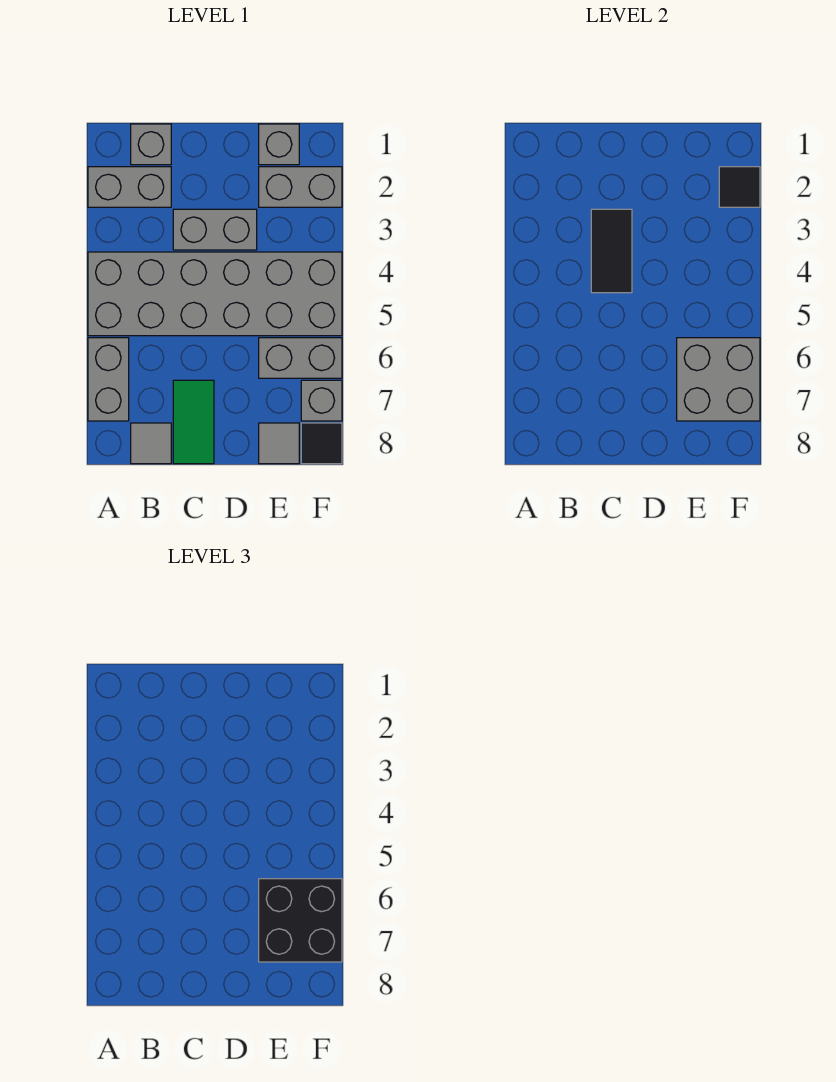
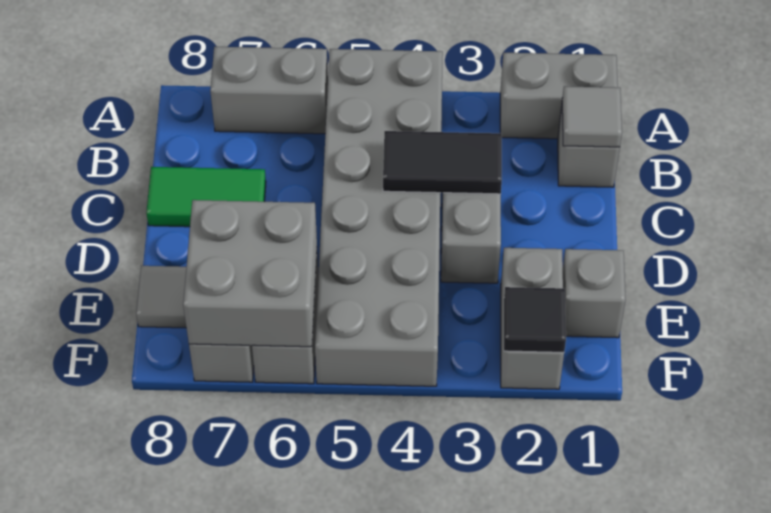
grey 1x2 brick [88,167,171,207] -> grey 1x2 brick turned to [500,53,618,139]
grey 1x1 tile [131,423,171,464] -> grey 1x1 tile moved to [562,86,622,147]
black 2x2 brick [259,879,342,962] -> none
black 1x1 tile [301,423,342,464] -> none

